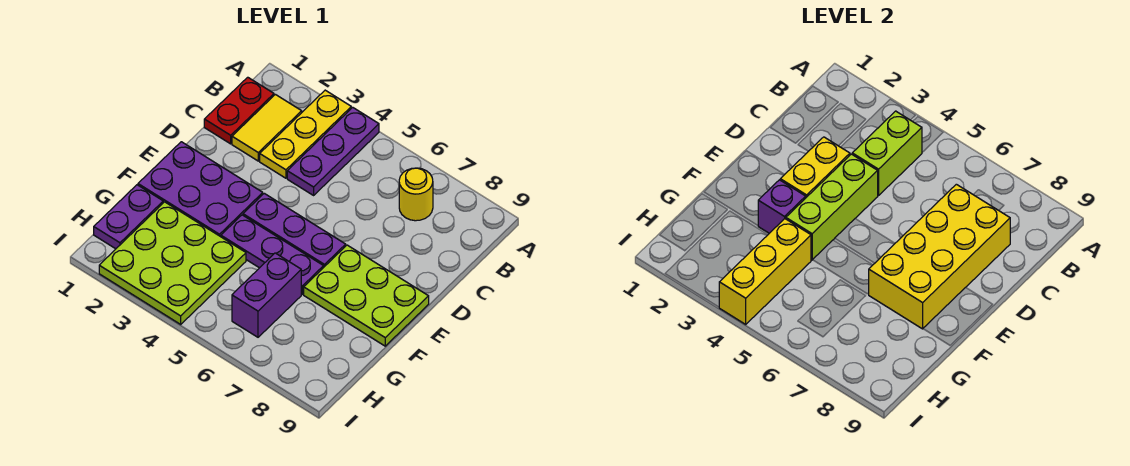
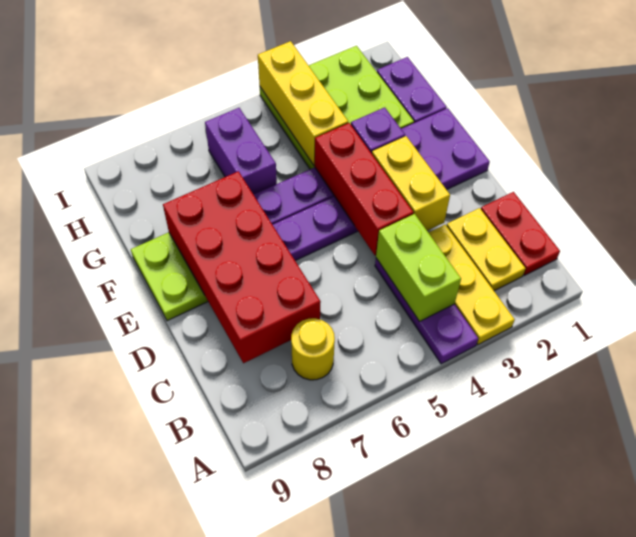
yellow 1x2 tile [232,94,302,161] -> yellow 1x2 plate [447,208,526,291]
yellow 2x4 brick [869,184,1010,329] -> red 2x4 brick [163,171,321,363]
lime 1x3 brick [786,154,878,260] -> red 1x3 brick [314,123,413,256]

